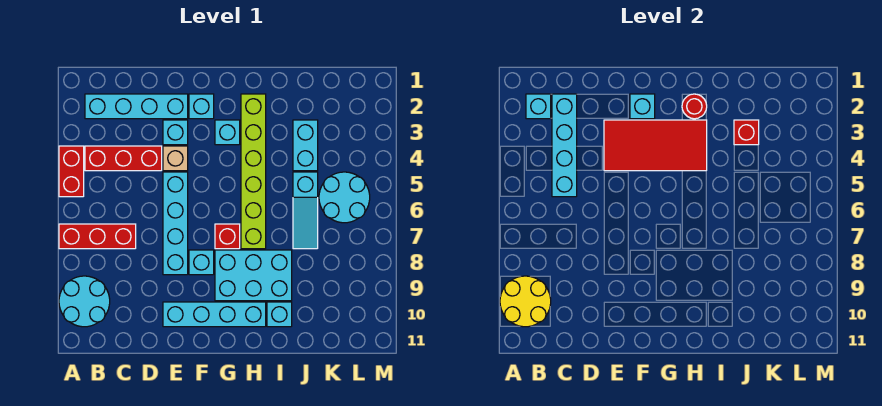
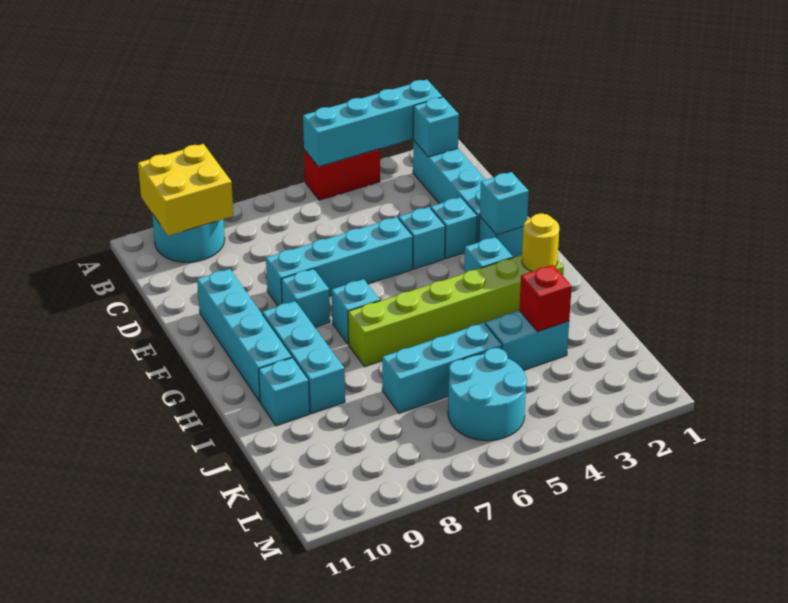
red 1x3 brick [59,224,136,249] -> none
yellow 2x2 round brick [500,276,551,327] -> yellow 2x2 brick [138,144,234,236]
red 1x3 brick [85,146,162,171] -> none
cyan 1x4 brick [552,94,577,197] -> cyan 1x4 brick moved to [303,80,442,167]
red 2x4 tile [604,120,707,171] -> none
tan 1x1 brick [163,146,188,171] -> cyan 1x1 brick [398,207,445,269]
red 1x1 brick [215,224,240,249] -> cyan 1x1 brick [332,279,380,344]
cyan 2x3 brick [215,250,292,301] -> cyan 1x3 brick [262,301,345,414]
red 1x1 round brick [682,94,707,119] -> yellow 1x1 round brick [522,213,559,272]
cyan 1x3 slope [293,172,318,249] -> cyan 1x3 brick [382,323,502,413]

